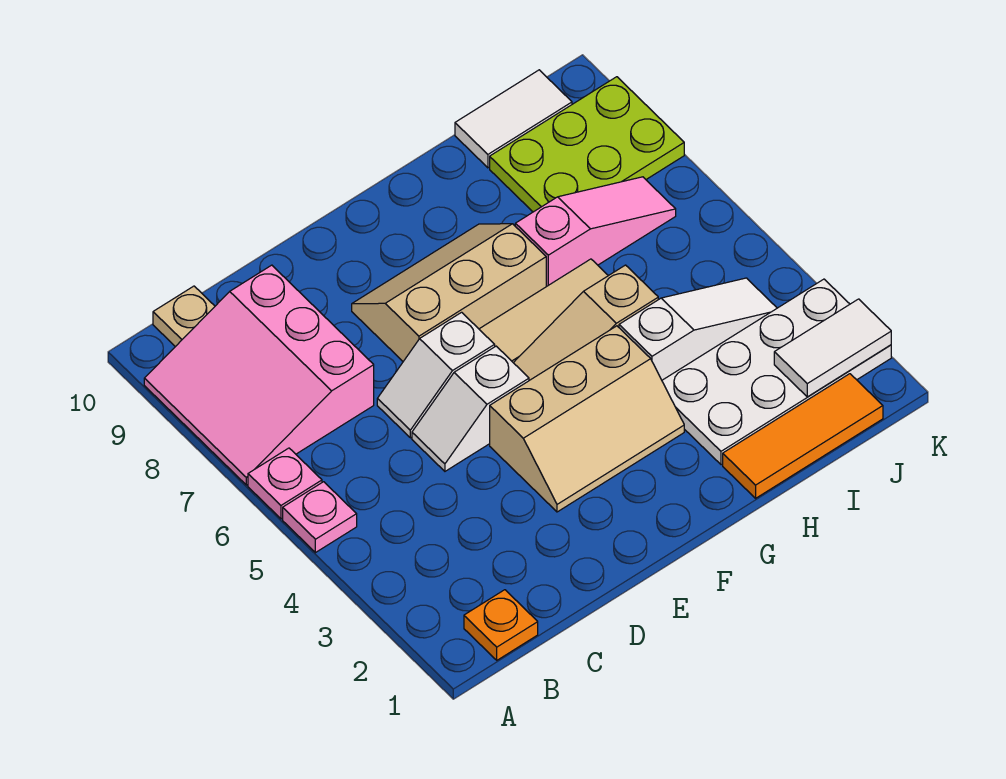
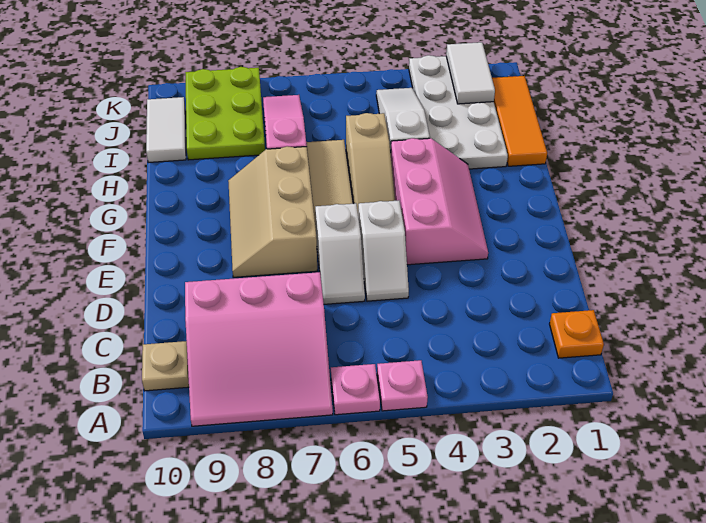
tan 2x3 slope [490,326,684,512] -> pink 2x3 slope [390,138,488,265]

